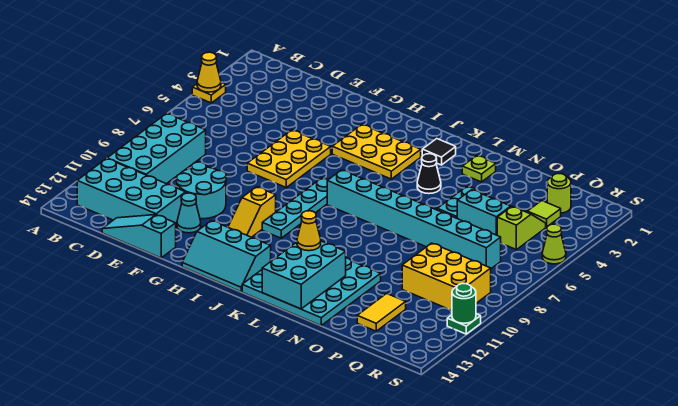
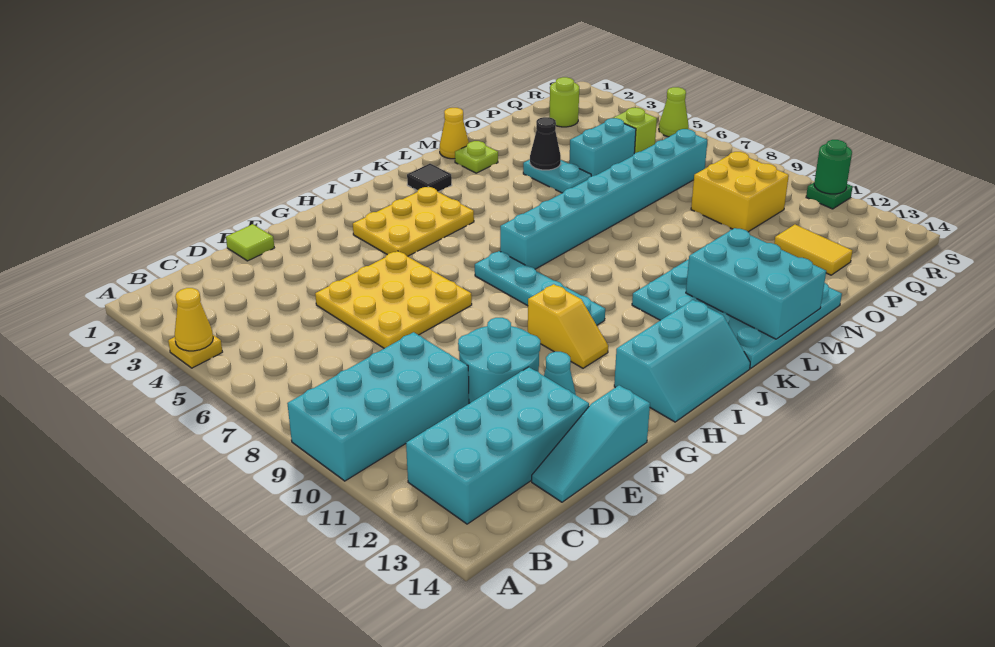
cyan 2x4 brick [107,113,206,184] -> cyan 2x4 brick turned to [287,332,469,481]
yellow 2x3 plate [247,130,331,187] -> yellow 3x3 plate [315,251,472,348]
black 1x1 cone [417,154,441,194] -> black 1x1 cone moved to [530,117,561,170]
yellow 1x1 cone [297,211,321,251] -> yellow 1x1 cone moved to [440,108,469,159]
yellow 2x3 brick [402,243,491,310] -> yellow 2x2 brick [691,152,789,232]
lime 1x1 tile [527,201,561,227] -> lime 1x1 tile moved to [226,224,274,261]

